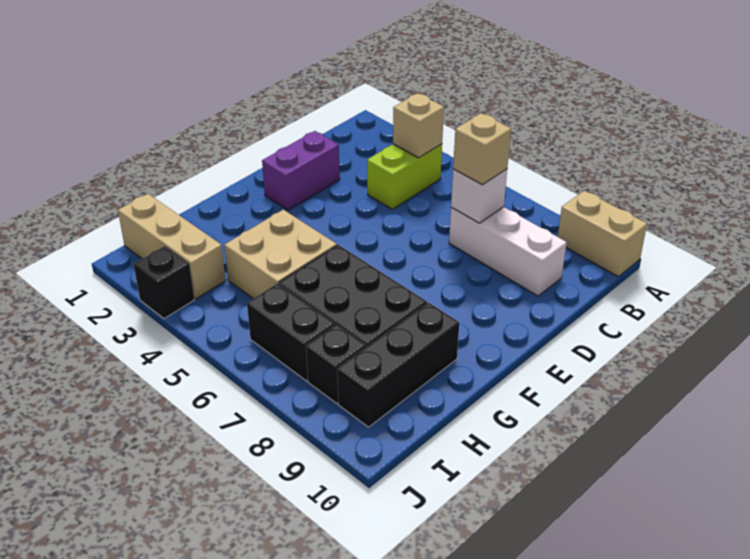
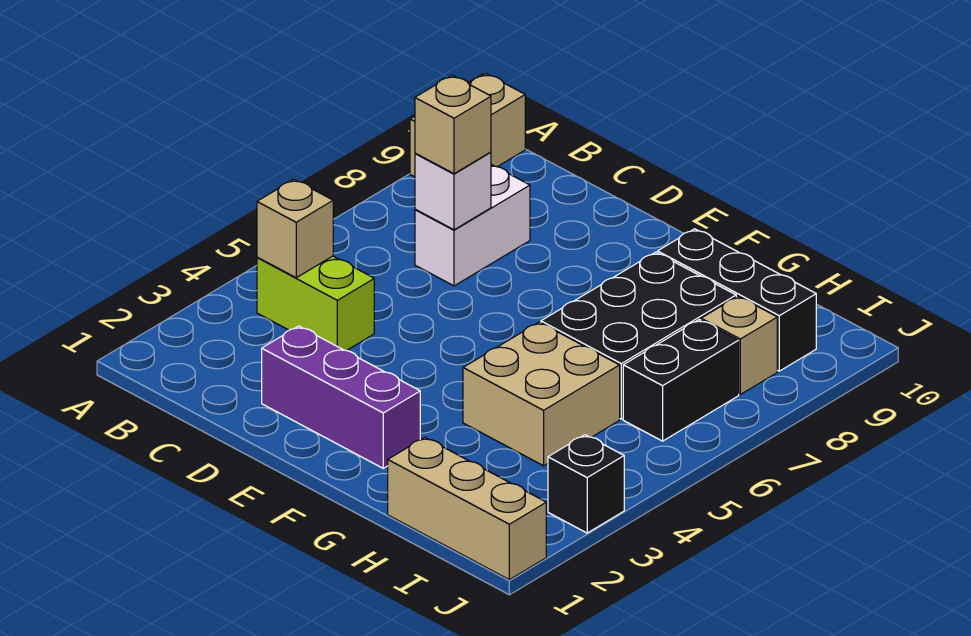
white 1x3 brick [449,207,567,296] -> white 1x2 brick [415,164,530,286]
purple 1x2 brick [262,131,340,210] -> purple 1x3 brick [262,326,420,468]
tan 1x3 brick [118,194,226,299] -> tan 1x3 brick turned to [388,437,546,580]
black 1x1 brick [306,324,366,404] -> tan 1x1 brick [701,296,777,394]

